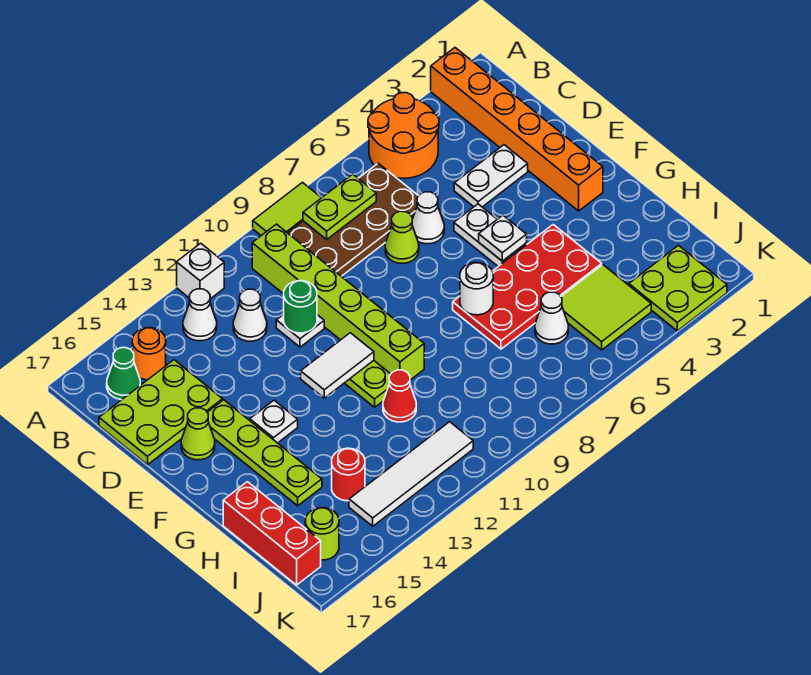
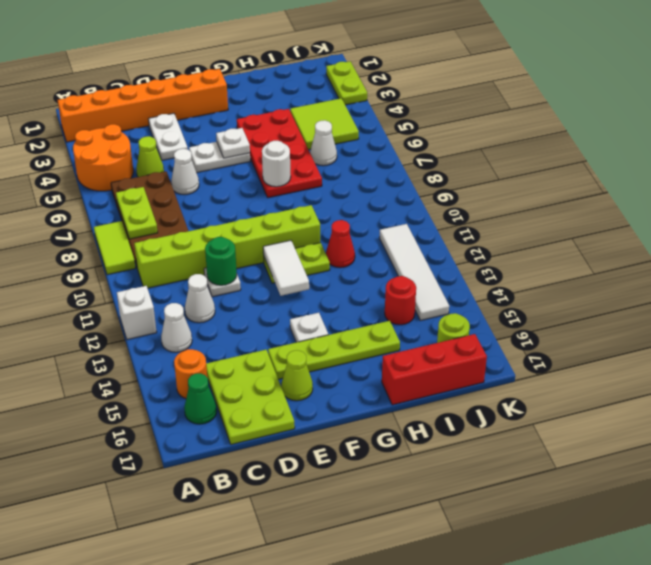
lime 1x1 cone [385,211,419,263] -> lime 1x1 cone moved to [136,136,164,177]
lime 2x2 plate [629,246,727,331] -> lime 1x2 plate [326,61,367,105]

